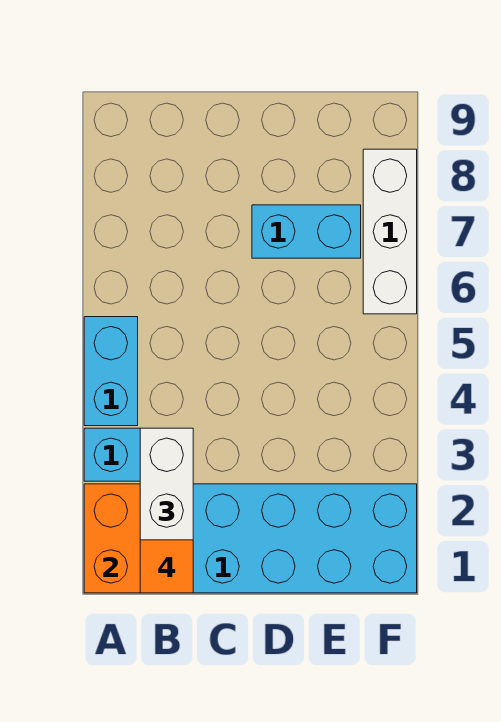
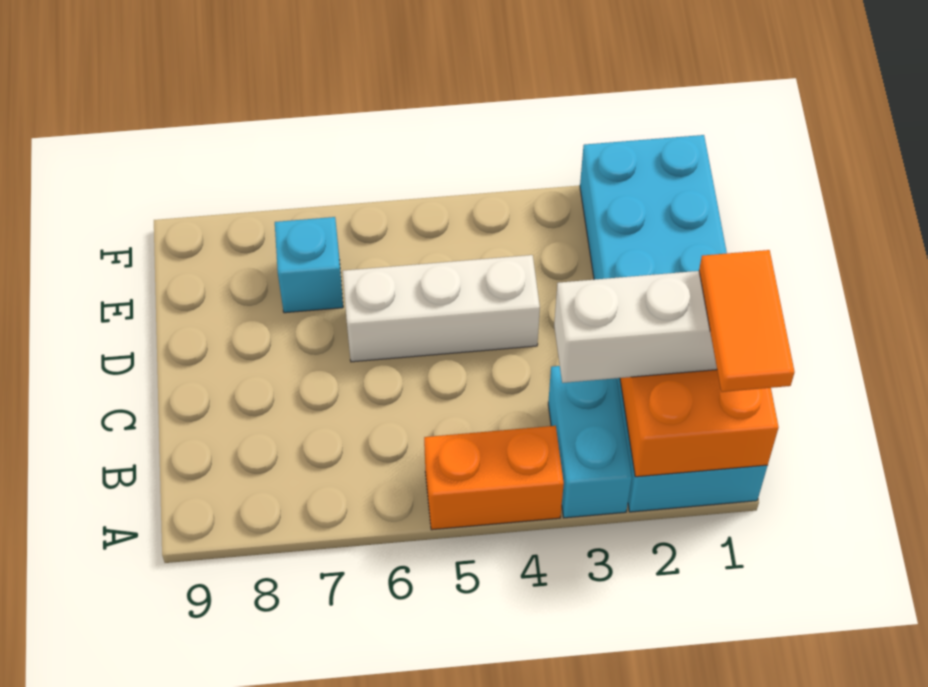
cyan 1x2 brick [84,317,138,426] -> orange 1x2 brick [424,426,564,530]
orange 1x1 tile [140,540,193,593] -> orange 1x2 tile [699,250,795,392]
cyan 1x2 brick [252,205,361,258] -> cyan 1x1 brick [275,217,343,313]
white 1x3 brick [363,149,417,314] -> white 1x3 brick moved to [343,255,540,362]

